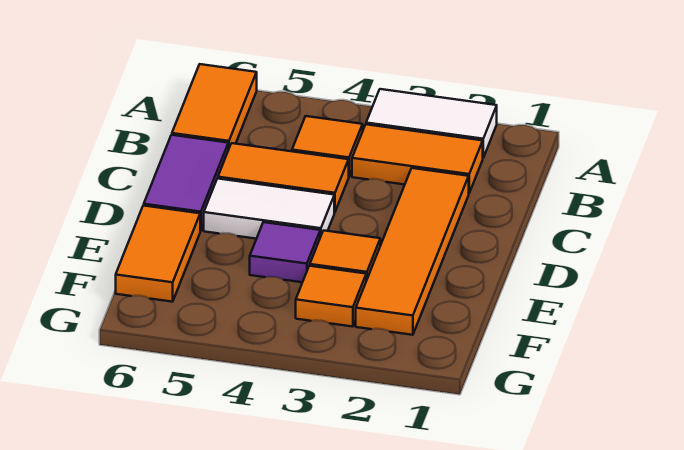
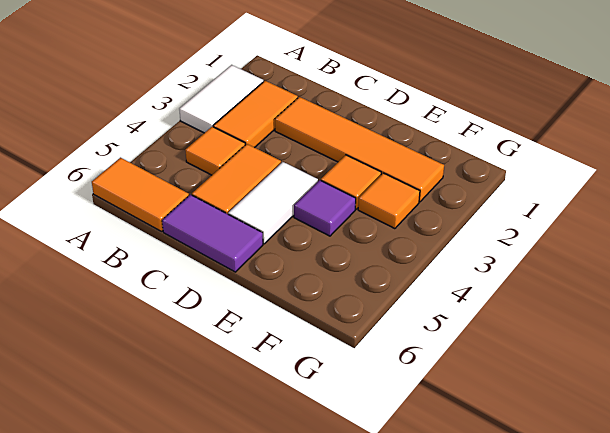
orange 1x2 tile [116,206,200,302] -> none

